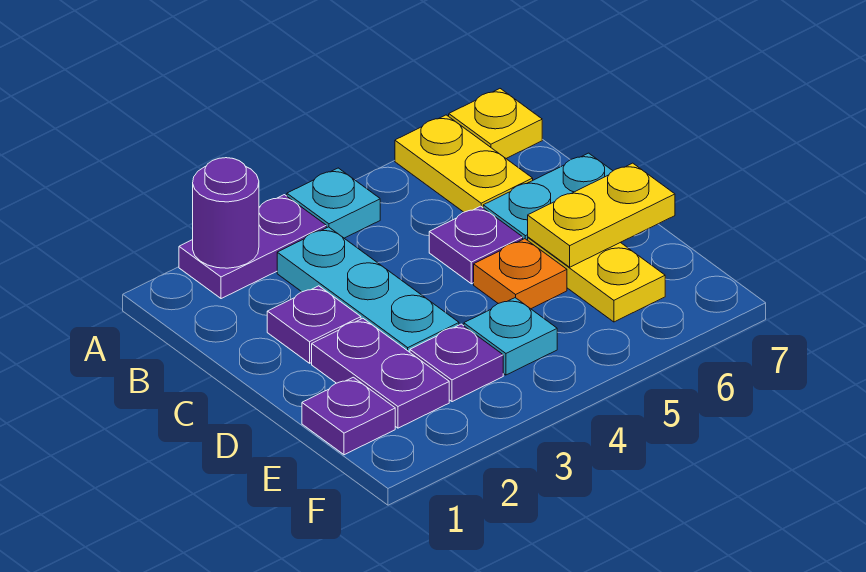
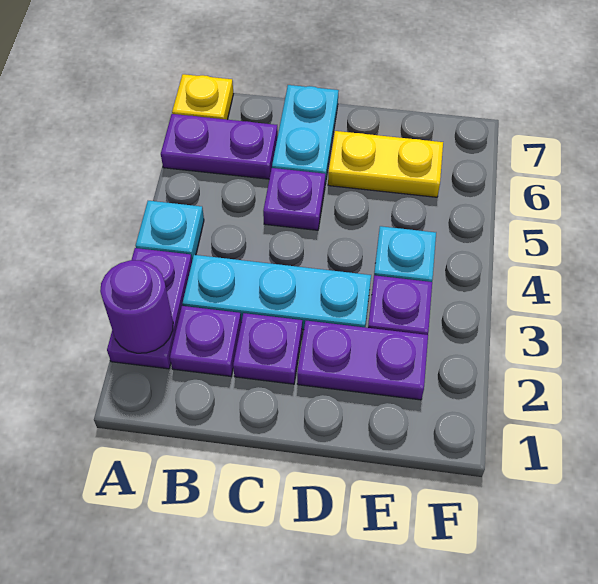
yellow 1x2 plate [395,115,533,212] -> purple 1x2 plate [161,114,278,179]
orange 1x1 plate [474,239,567,309] -> none
yellow 1x2 plate [528,163,675,267] -> none
purple 1x1 plate [302,377,395,455] -> purple 1x1 plate moved to [170,306,241,376]

